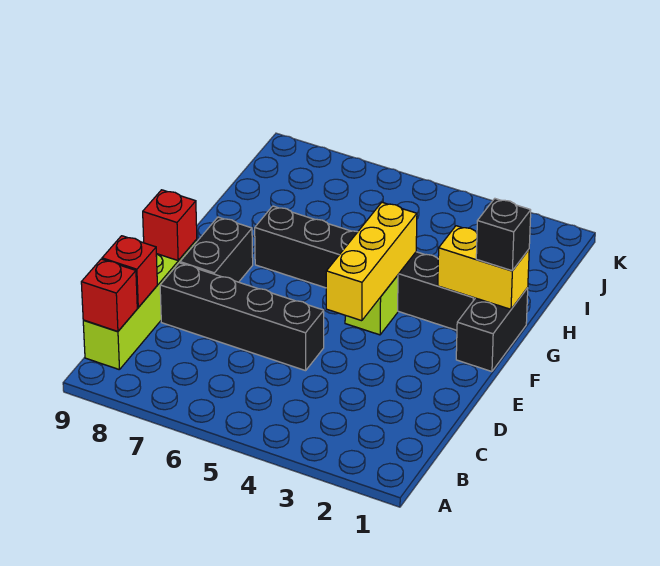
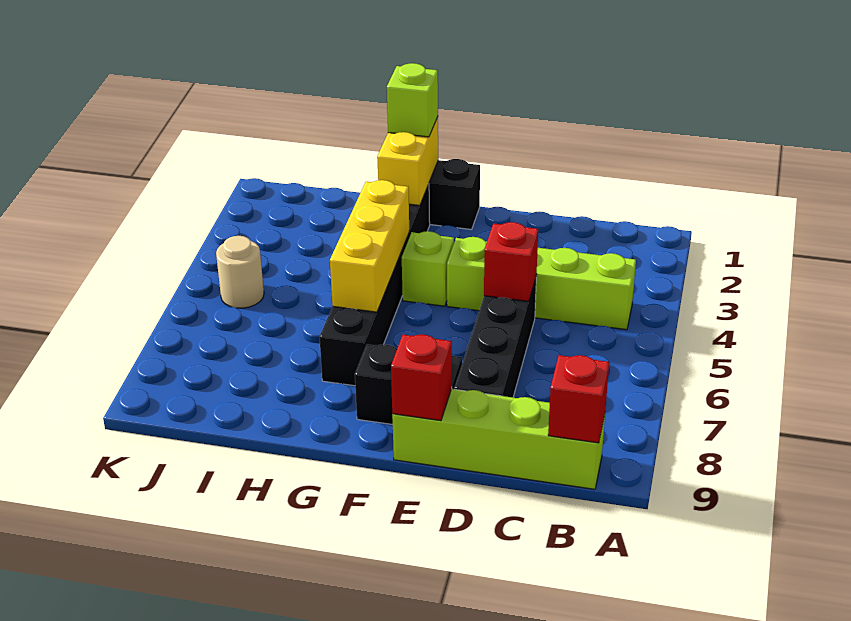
none -> lime 1x4 brick [447,237,636,330]
red 1x1 brick [102,236,157,307] -> red 1x1 brick moved to [484,222,538,301]
yellow 1x3 brick [326,202,417,321] -> yellow 1x3 brick turned to [330,180,409,312]
black 1x1 brick [476,199,531,271] -> lime 1x1 brick [387,63,438,137]
none -> tan 1x1 round brick [216,236,264,308]

